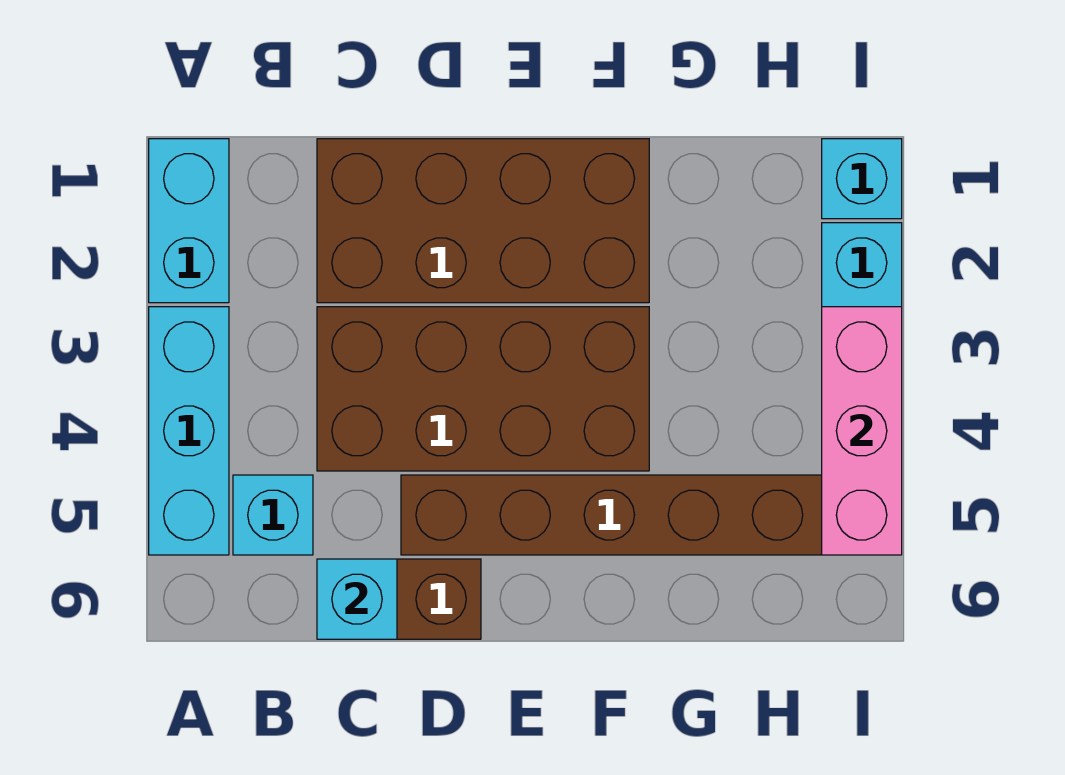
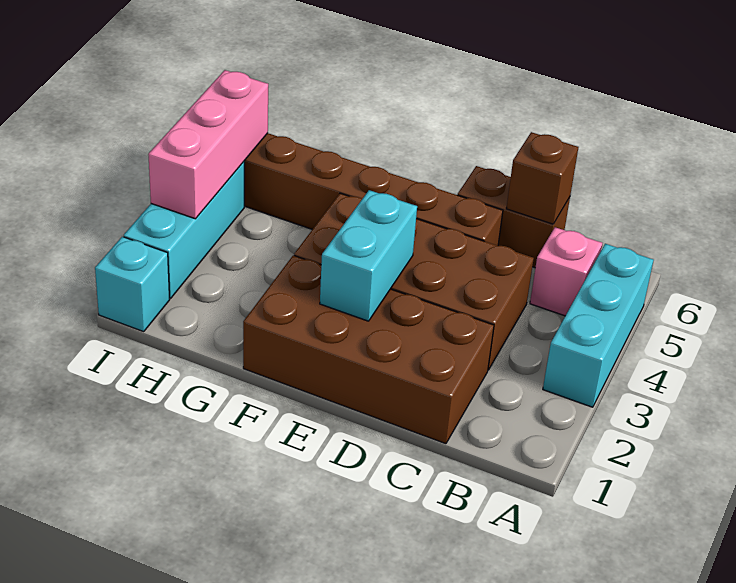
cyan 1x2 brick [149,139,229,303] -> cyan 1x2 brick moved to [320,190,417,321]
cyan 1x1 brick [233,475,313,555] -> pink 1x1 brick [530,227,602,316]
cyan 1x1 brick [317,559,397,639] -> brown 1x1 brick [506,132,578,224]

